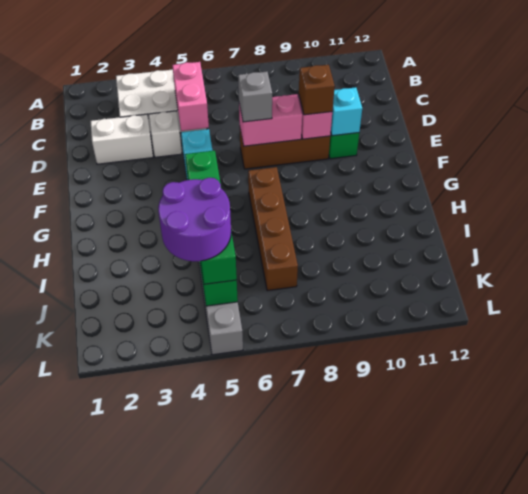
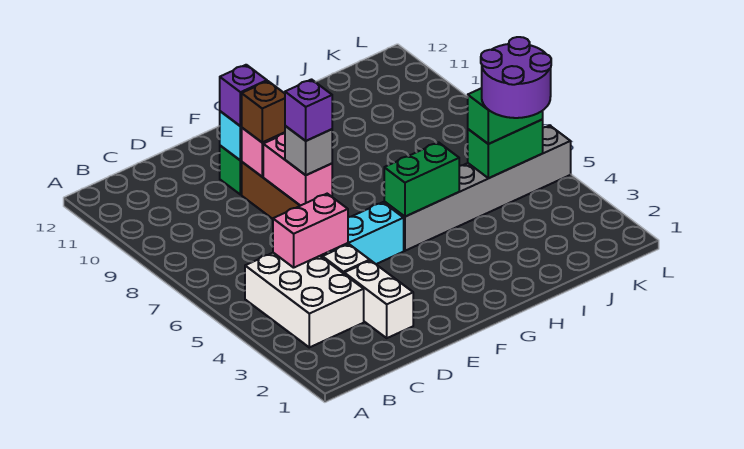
none -> purple 1x1 brick [285,80,332,141]
none -> purple 1x1 brick [220,65,267,126]
brown 1x4 brick [248,167,298,291] -> none

